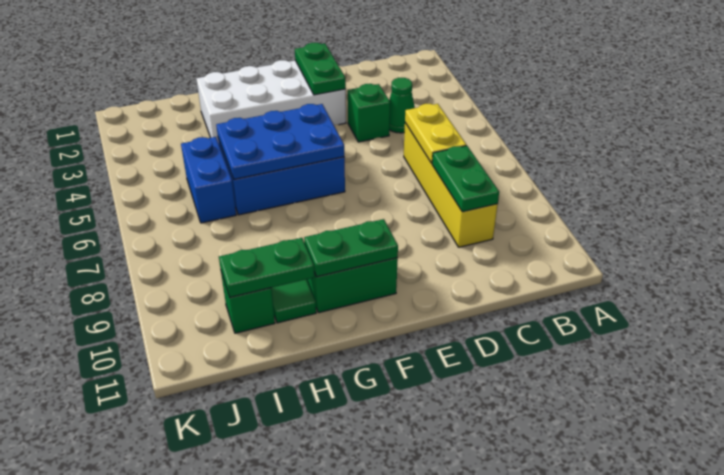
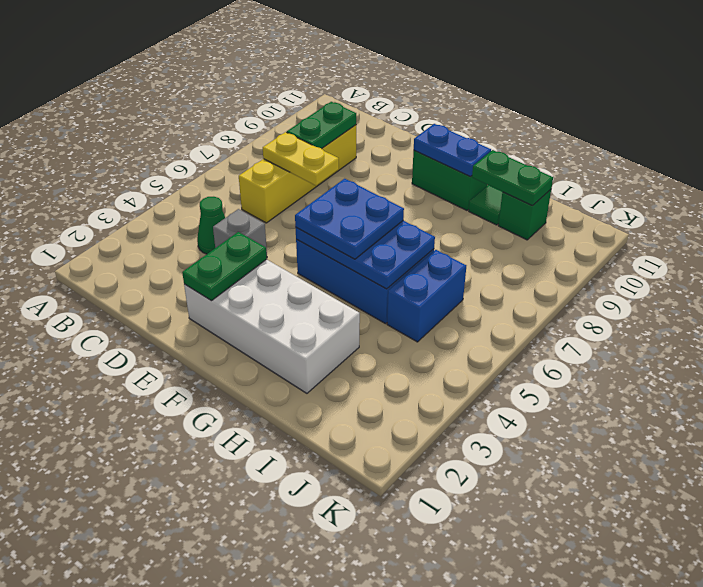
yellow 1x2 plate [405,104,466,163] -> yellow 1x2 plate turned to [263,132,339,186]
green 1x1 brick [348,84,390,142] -> grey 1x1 brick [213,209,267,255]
none -> blue 2x2 plate [295,179,404,259]
green 1x2 plate [304,219,398,277] -> blue 1x2 plate [414,124,491,177]

